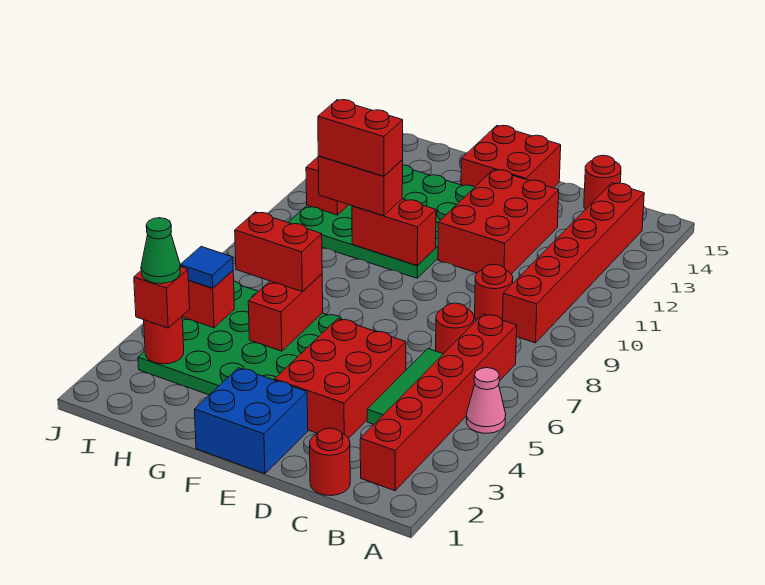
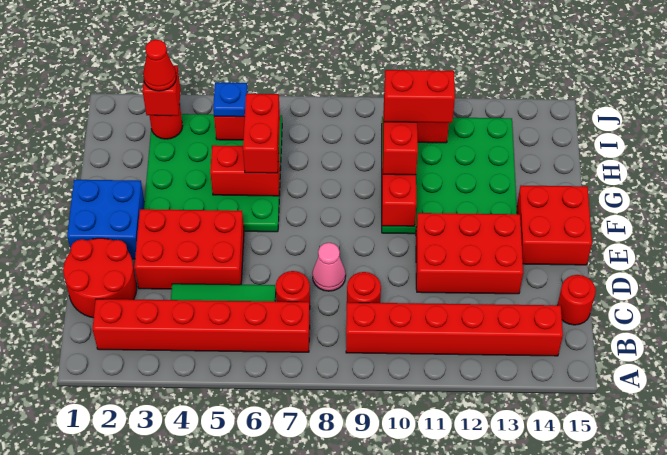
pink 1x1 cone [466,368,506,433] -> pink 1x1 cone moved to [313,243,346,291]
red 1x1 round brick [310,428,350,496] -> red 2x2 round brick [63,238,137,318]
red 1x2 brick [318,100,403,176] -> red 1x2 brick turned to [384,70,455,123]
green 1x1 cone [141,218,180,284] -> red 1x1 cone [143,40,176,91]
blue 1x1 tile [180,247,233,288] -> blue 1x1 plate [213,83,248,117]

